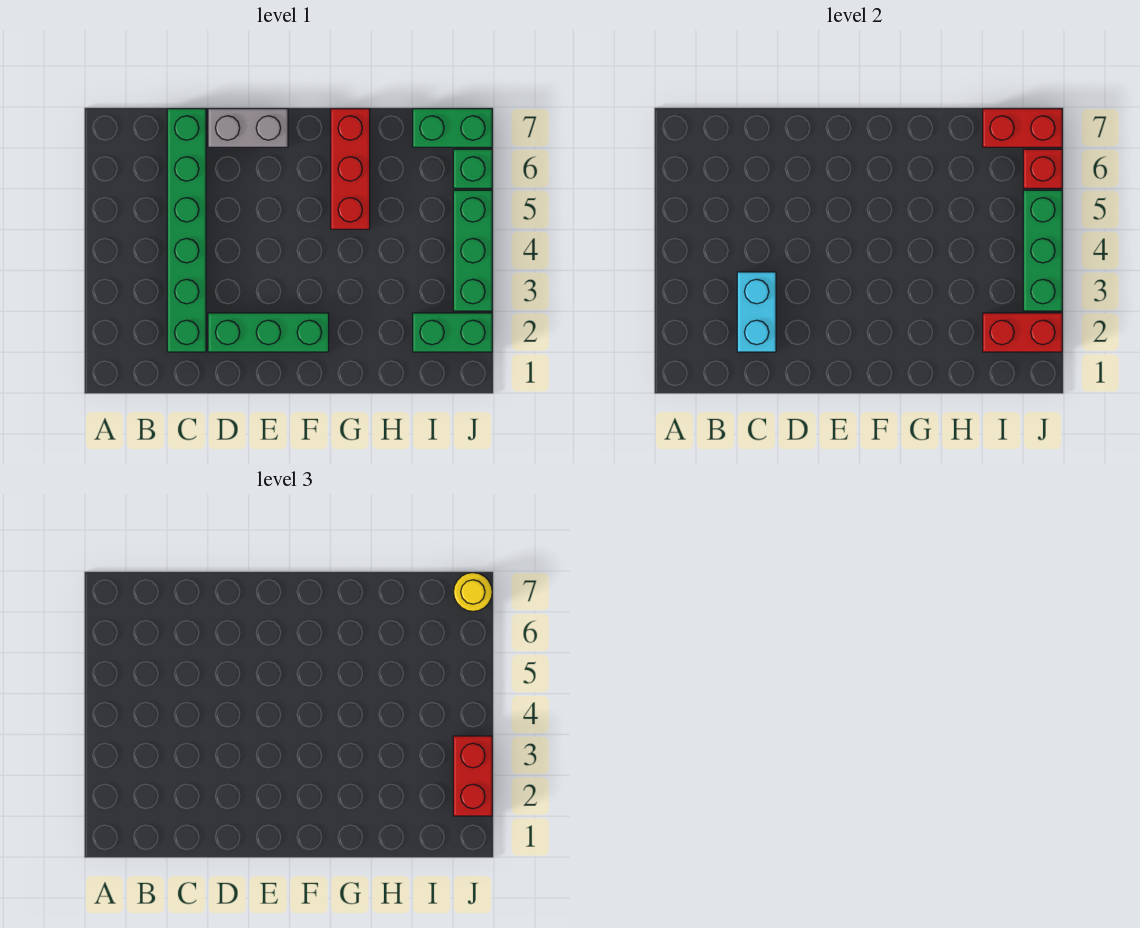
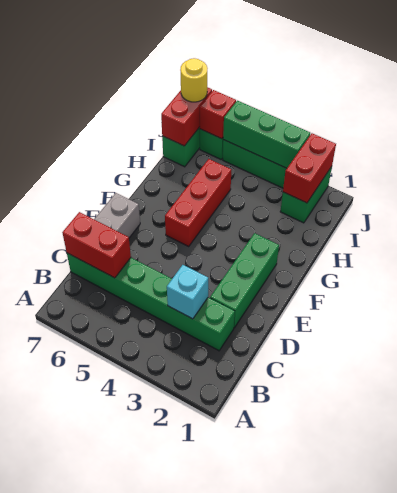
cyan 1x2 brick [737,272,776,352] -> cyan 1x1 brick [167,265,208,319]
red 1x3 brick [331,109,370,229] -> red 1x3 brick turned to [165,159,231,246]
red 1x2 brick [453,736,492,816] -> red 1x2 brick moved to [62,212,131,278]

